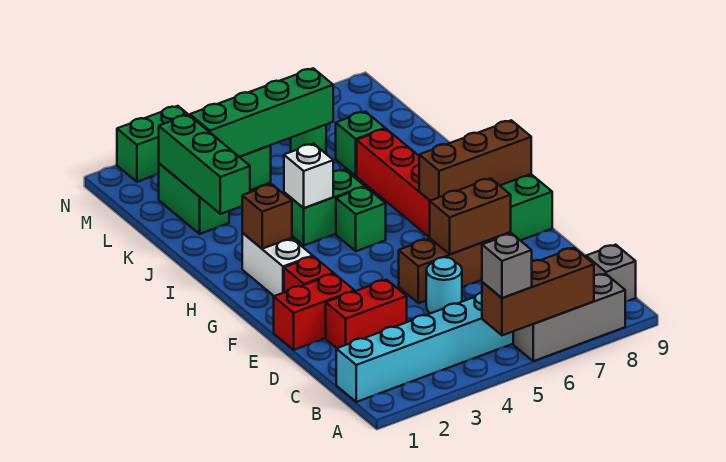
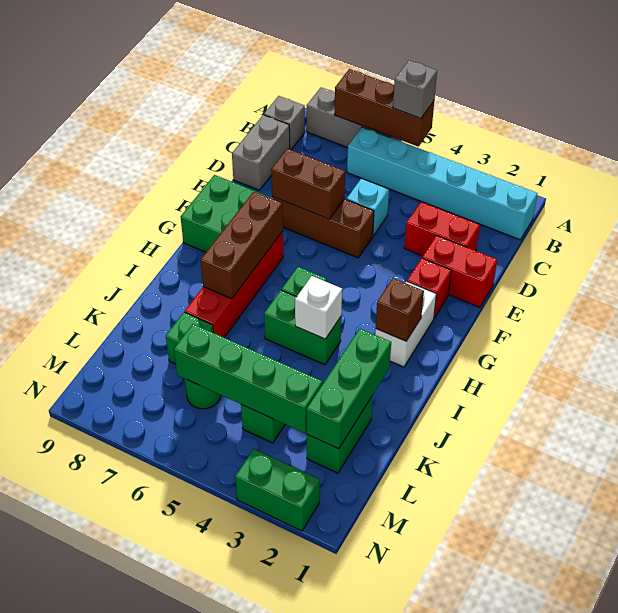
none -> grey 1x2 brick [232,115,290,190]
cyan 1x1 round brick [426,257,462,313] -> cyan 1x1 brick [347,178,389,236]
brown 1x3 brick [419,120,531,201] -> brown 1x3 brick turned to [201,192,283,299]

